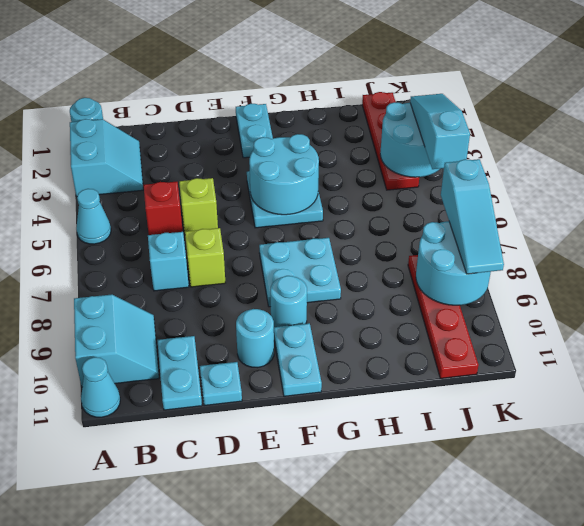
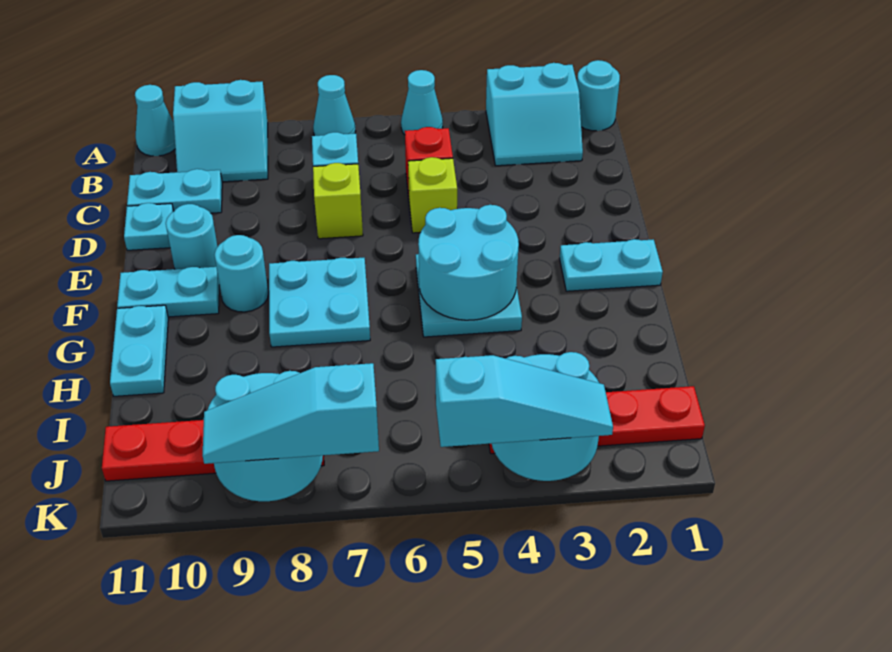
none -> cyan 1x1 cone [313,75,356,136]
none -> cyan 1x2 plate [110,305,168,396]

